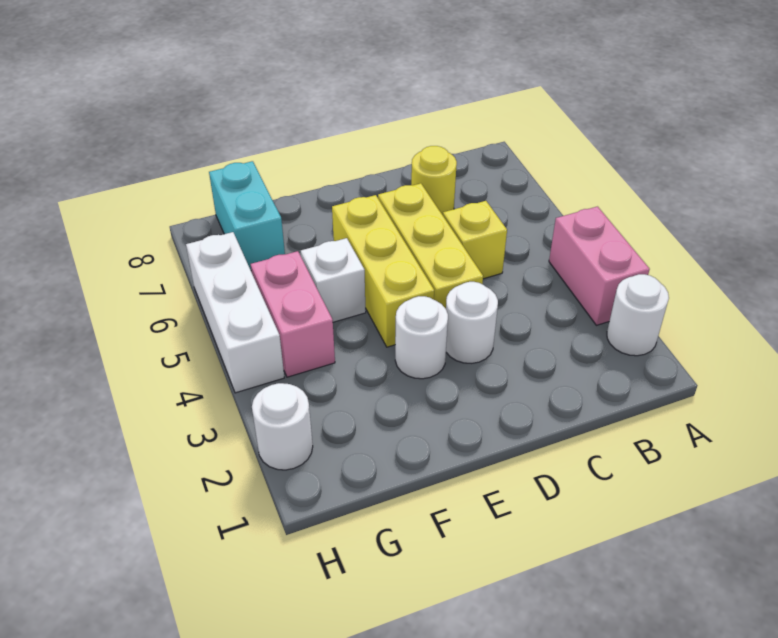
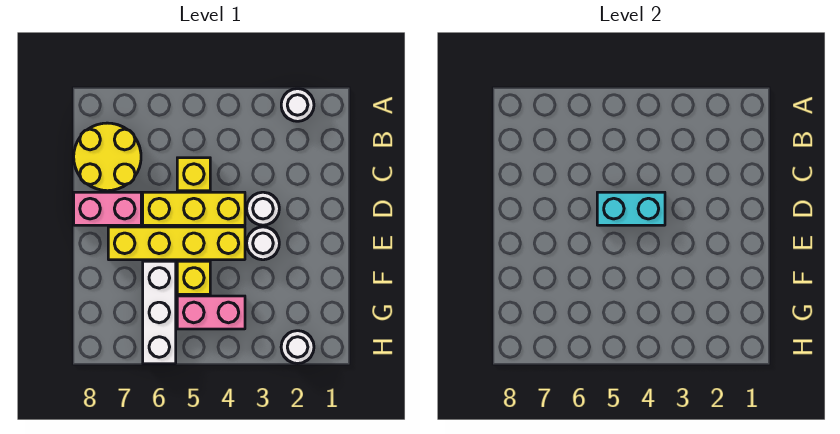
pink 1x2 brick [549,207,650,325] -> pink 1x2 brick moved to [74,192,141,225]
yellow 1x1 round brick [411,146,457,215] -> yellow 2x2 round brick [74,123,141,191]
yellow 1x3 brick [332,195,434,347] -> yellow 1x4 brick [108,227,245,260]
white 1x1 brick [301,238,366,322] -> yellow 1x1 brick [177,261,210,294]
cyan 1x2 brick [209,161,285,270] -> cyan 1x2 brick moved to [597,192,665,225]
white 1x3 brick [186,232,284,393] -> white 1x3 brick turned to [143,261,176,364]

